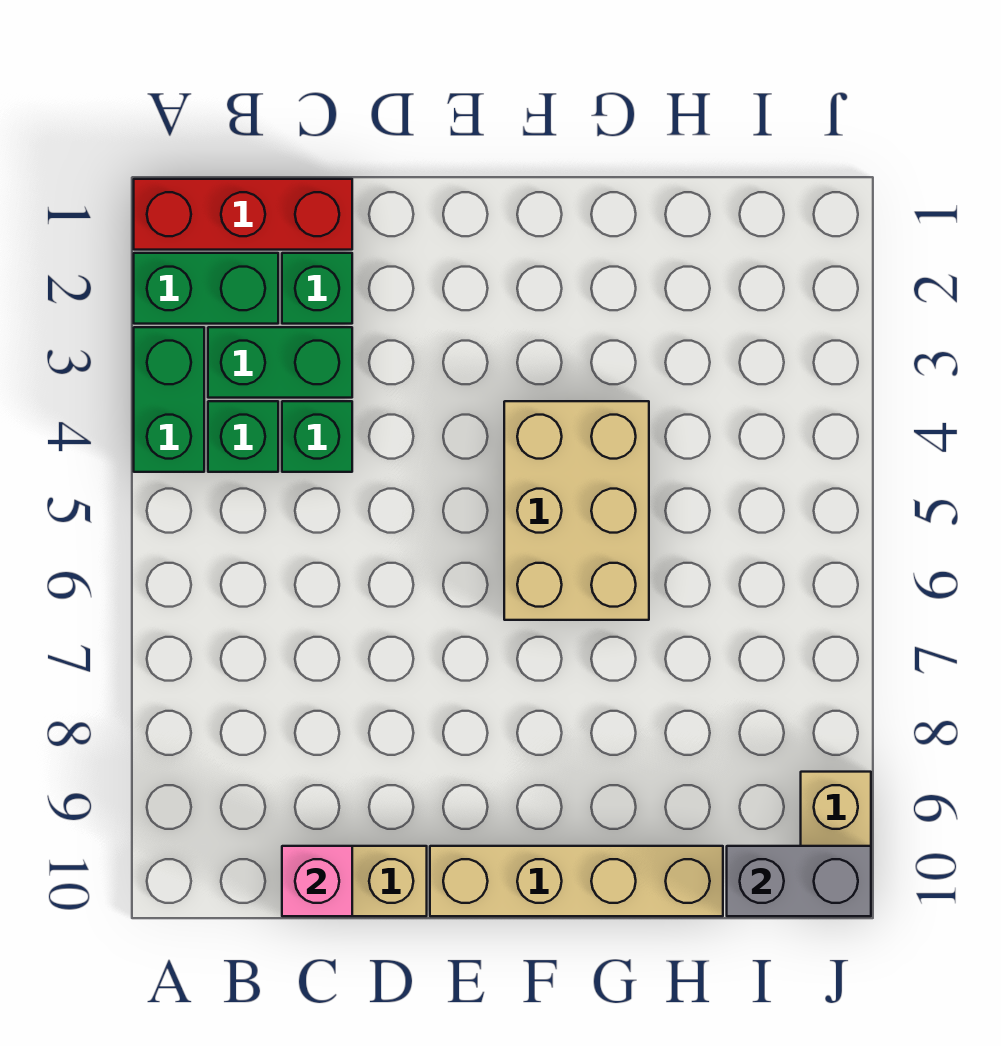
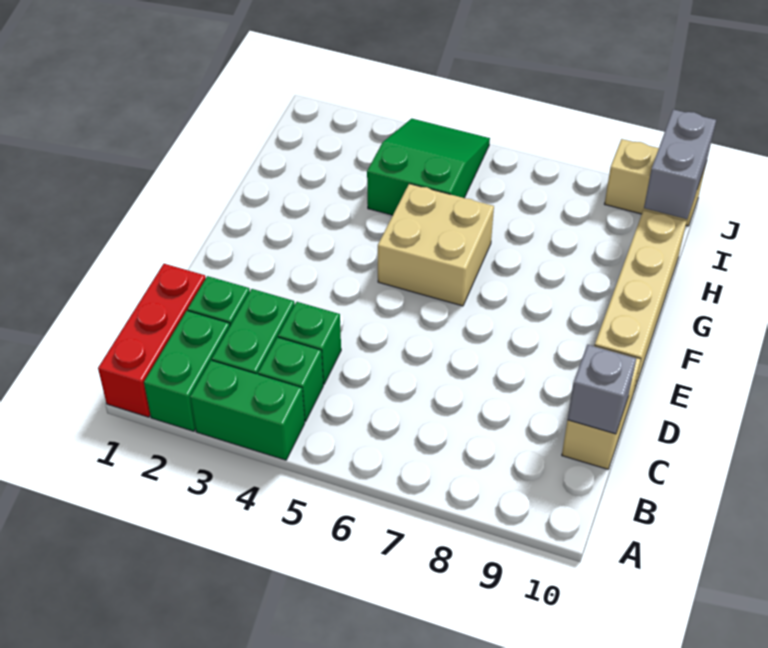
pink 1x1 brick [282,846,352,916] -> grey 1x1 brick [568,345,636,434]
tan 2x3 brick [504,401,649,620] -> tan 2x2 brick [378,184,494,306]
none -> green 2x3 slope [367,119,490,215]

